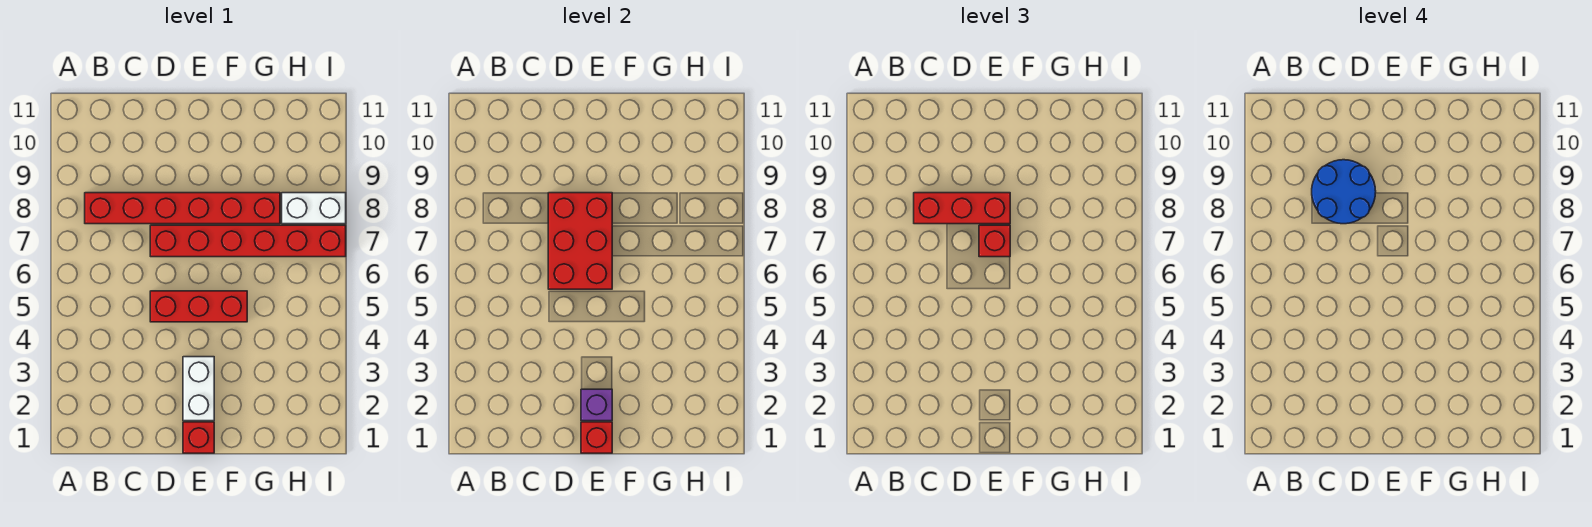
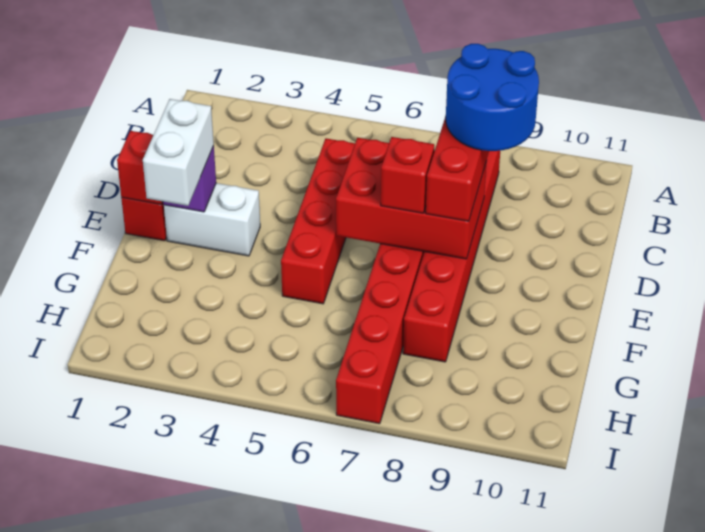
red 1x3 brick [150,291,247,322] -> red 1x4 brick [281,138,355,304]
white 1x2 brick [282,193,346,224] -> white 1x2 brick moved to [143,99,214,206]

